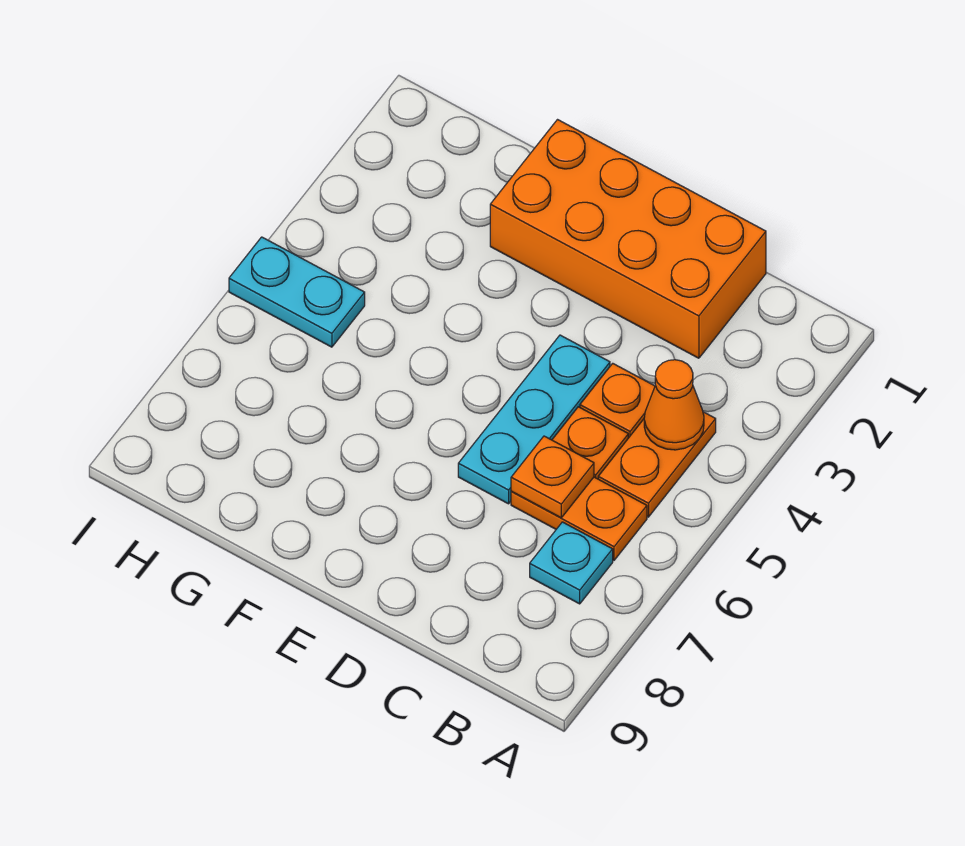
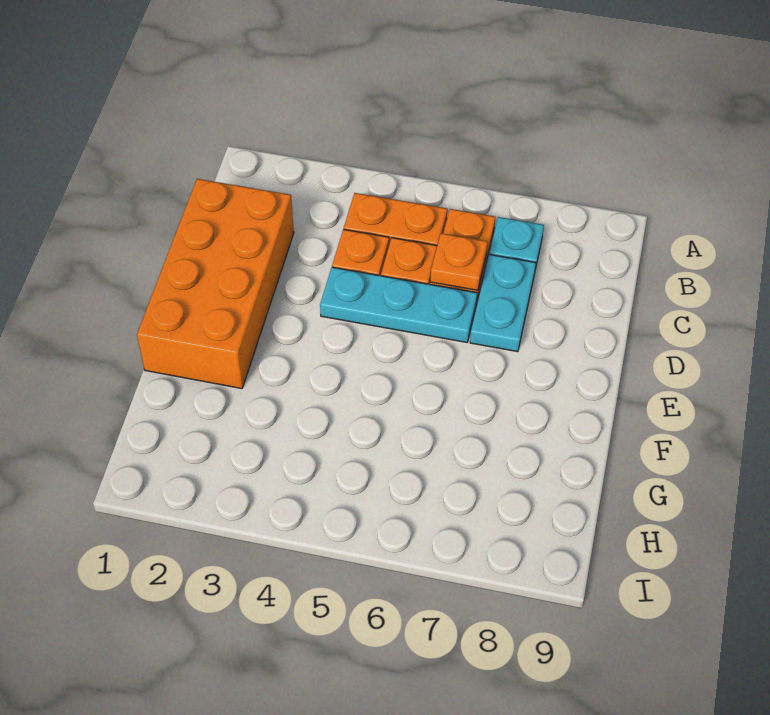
orange 1x1 cone [644,359,704,450] -> none
cyan 1x2 plate [229,237,365,347] -> cyan 1x2 plate moved to [470,254,536,352]

